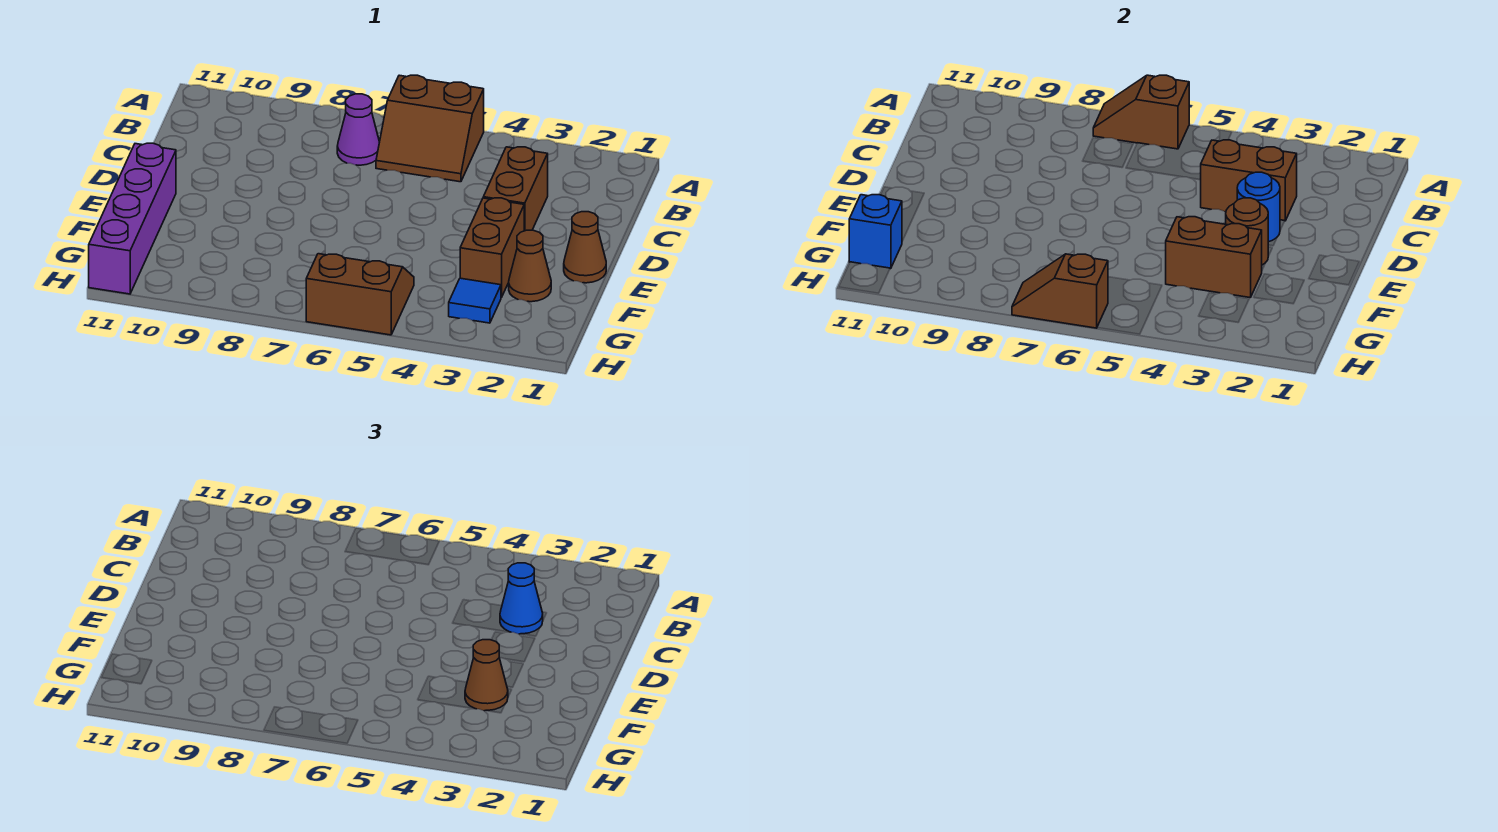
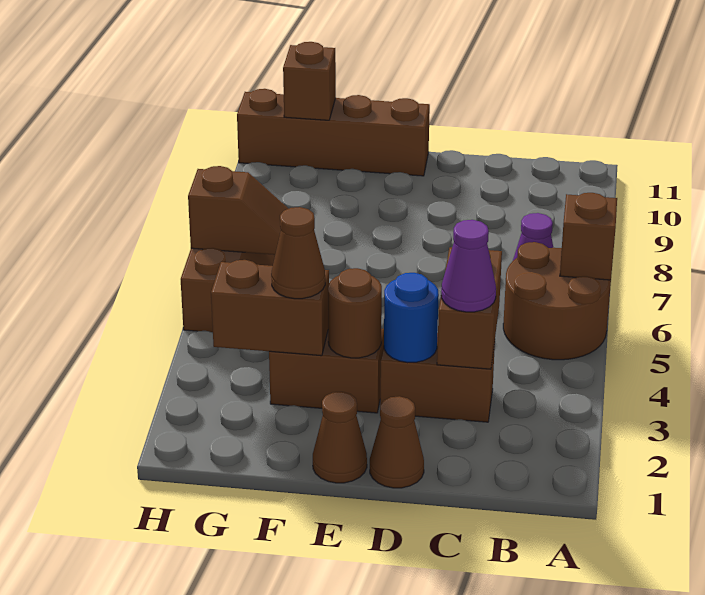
brown 2x2 slope [376,75,484,182] -> brown 2x2 round brick [503,242,611,360]
blue 1x1 cone [500,563,543,634] -> purple 1x1 cone [441,220,496,312]
purple 1x4 brick [89,143,176,294] -> brown 1x4 brick [237,89,430,176]
brown 1x1 cone [509,230,551,302] -> brown 1x1 cone moved to [370,396,424,488]
brown 1x2 brick [1166,217,1262,298] -> brown 1x2 brick turned to [211,260,329,356]
blue 1x1 tile [449,278,501,323] -> none
blue 1x1 brick [849,195,902,269] -> brown 1x1 brick [283,42,336,120]
brown 1x2 slope [1012,254,1108,328] -> brown 1x2 slope turned to [188,166,288,255]

